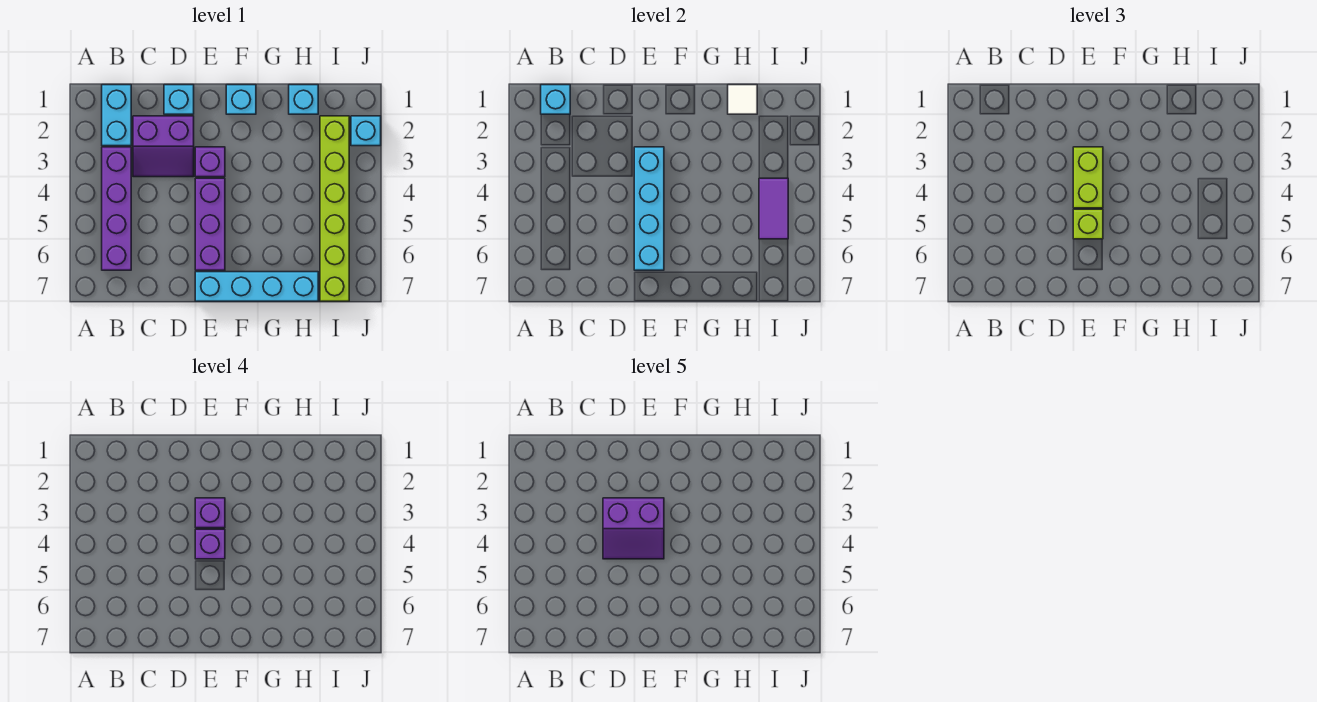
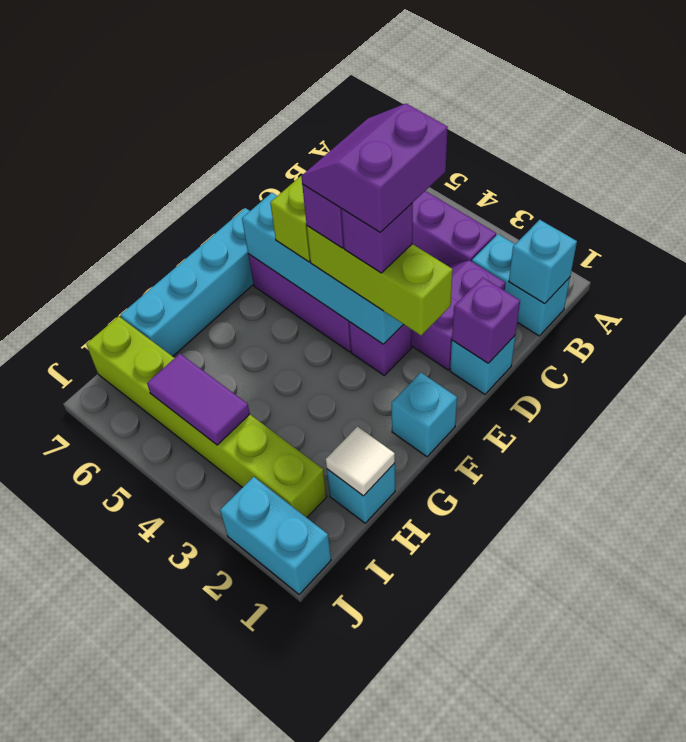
none -> purple 1x1 brick [452,277,520,363]
lime 1x2 brick [1073,147,1103,208] -> lime 1x3 brick [307,226,453,335]
cyan 1x1 brick [351,116,381,146] -> cyan 1x2 brick [220,477,331,594]

